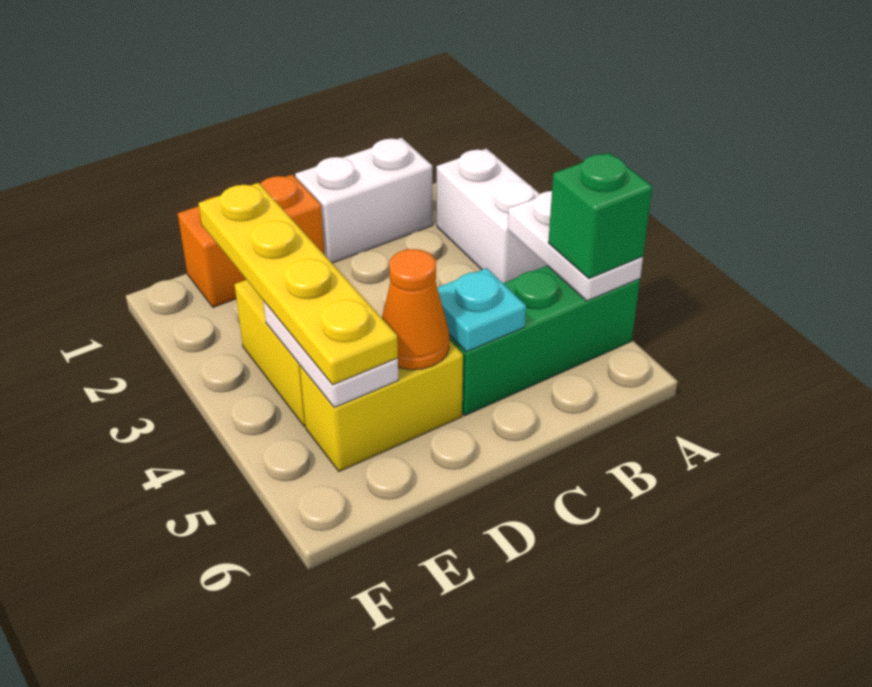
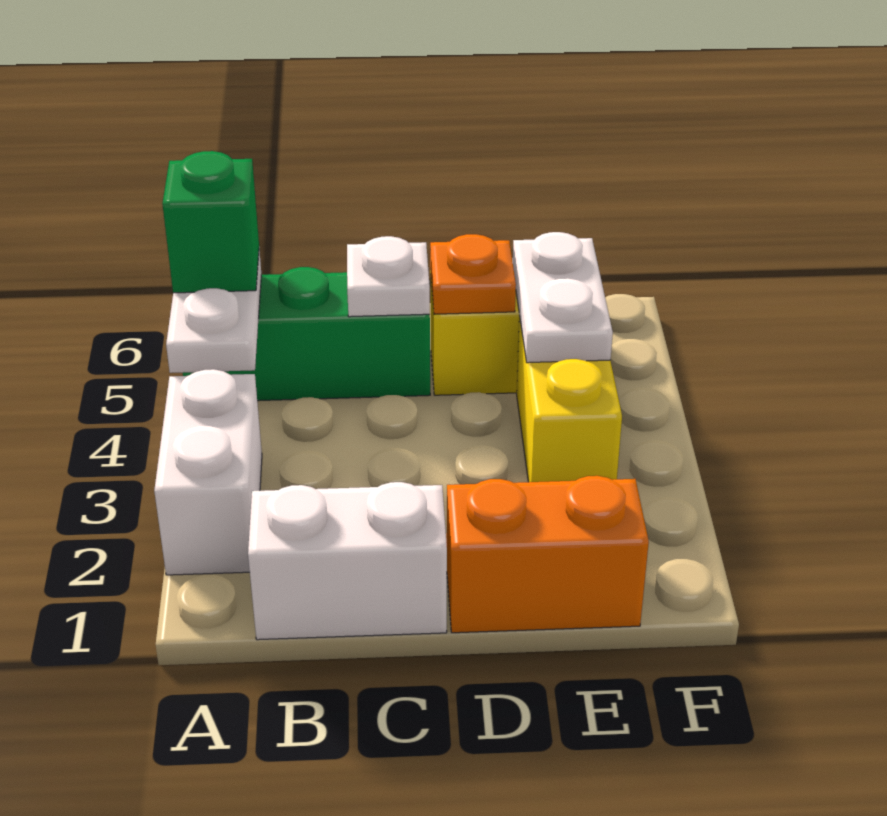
cyan 1x1 plate [437,268,526,352] -> white 1x1 plate [347,236,430,317]
orange 1x1 cone [382,249,450,370] -> orange 1x1 plate [430,234,516,314]
yellow 1x4 plate [198,183,398,385] -> none

